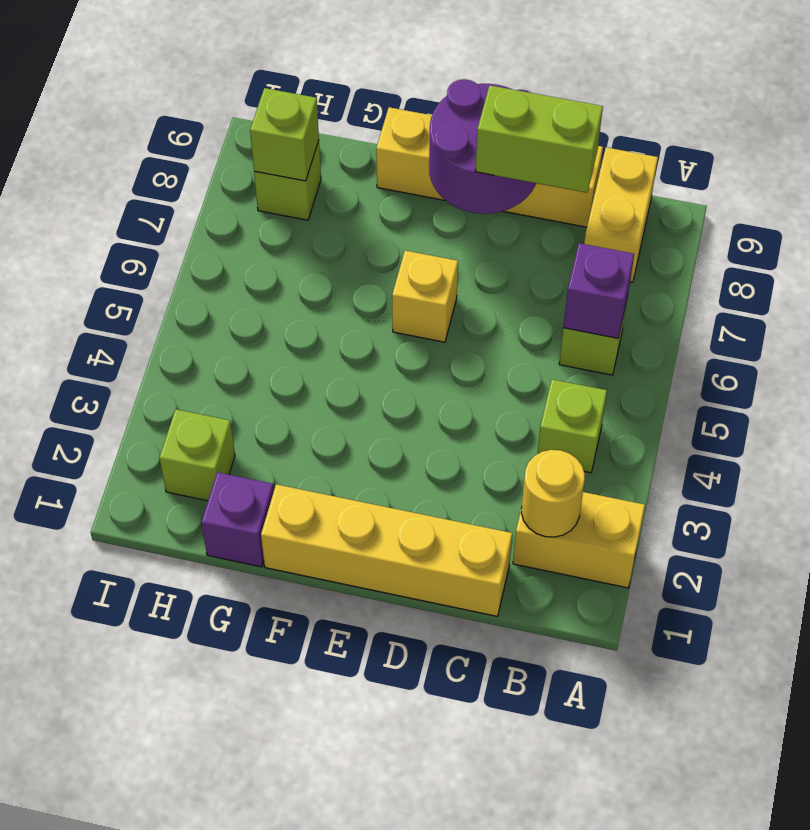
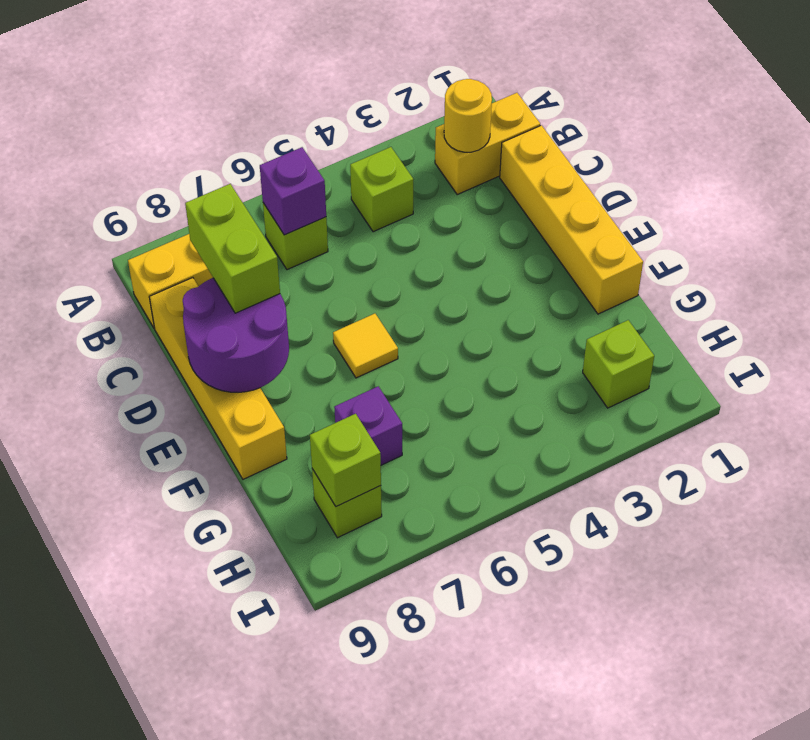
yellow 1x2 brick [513,492,645,588] -> yellow 1x2 brick turned to [435,93,540,194]
yellow 1x1 brick [392,251,458,342] -> yellow 1x1 tile [333,314,398,378]
purple 1x1 brick [201,472,274,567] -> purple 1x1 brick moved to [334,386,402,465]

